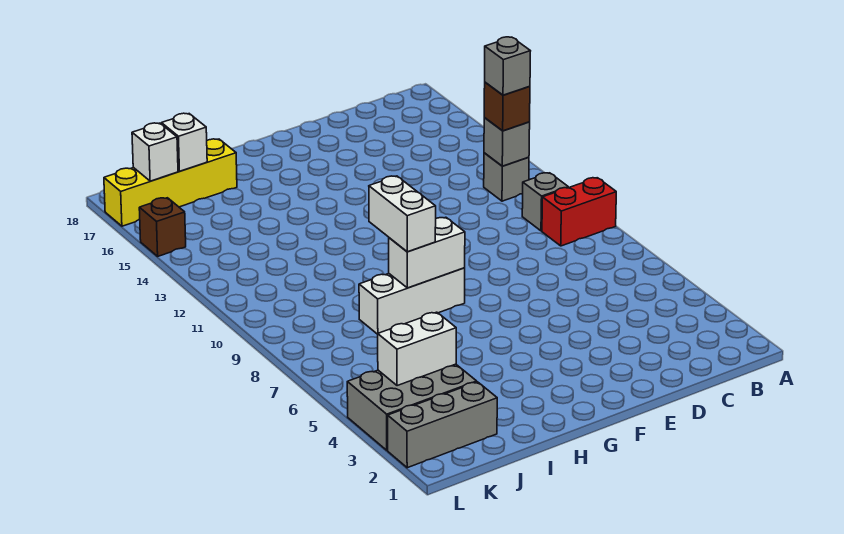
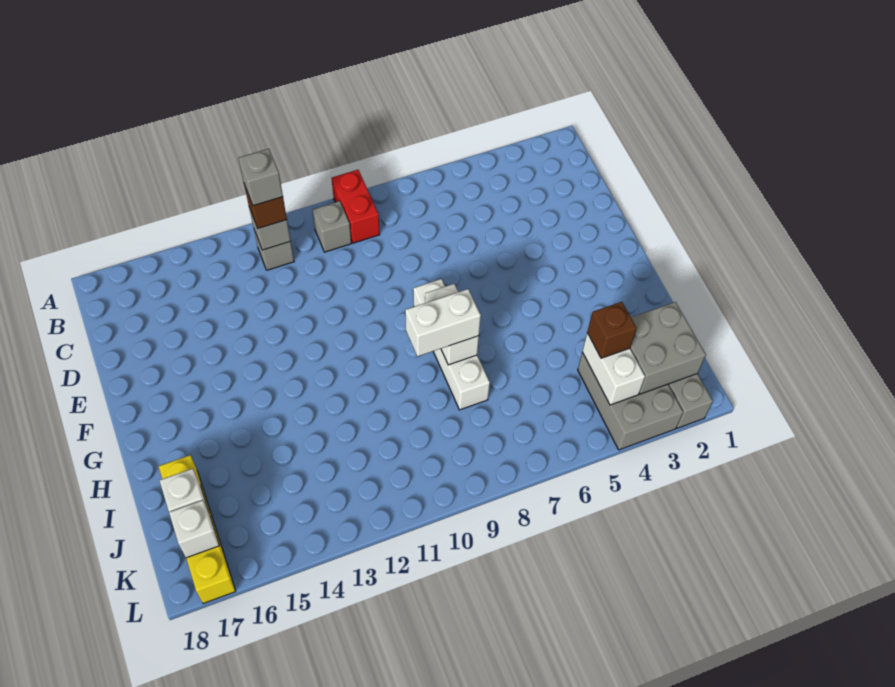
white 1x3 brick [359,268,465,334] -> white 1x4 brick [413,279,490,410]
none -> grey 2x2 brick [630,302,706,394]
brown 1x1 brick [139,198,186,256] -> brown 1x1 brick moved to [587,302,636,358]

